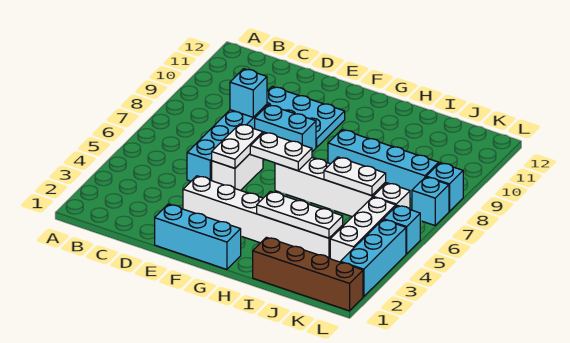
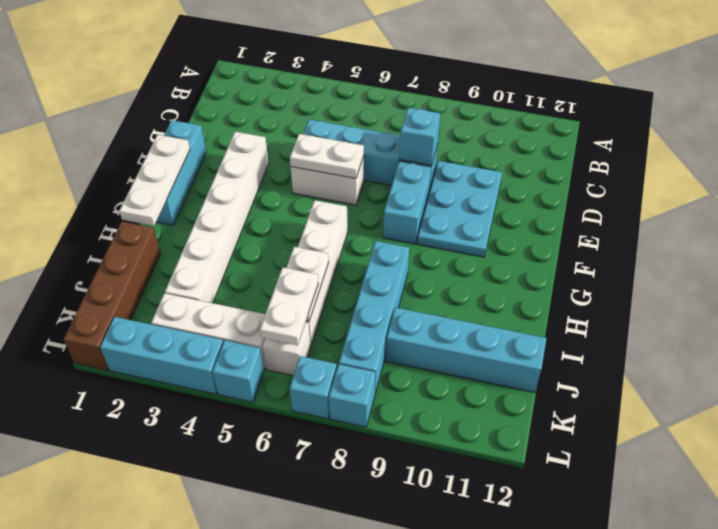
white 1x2 plate [250,132,312,171] -> white 1x2 plate moved to [260,267,318,345]
white 1x3 plate [257,191,343,238] -> white 1x3 plate moved to [119,135,190,226]
none -> cyan 1x4 brick [386,307,546,393]

